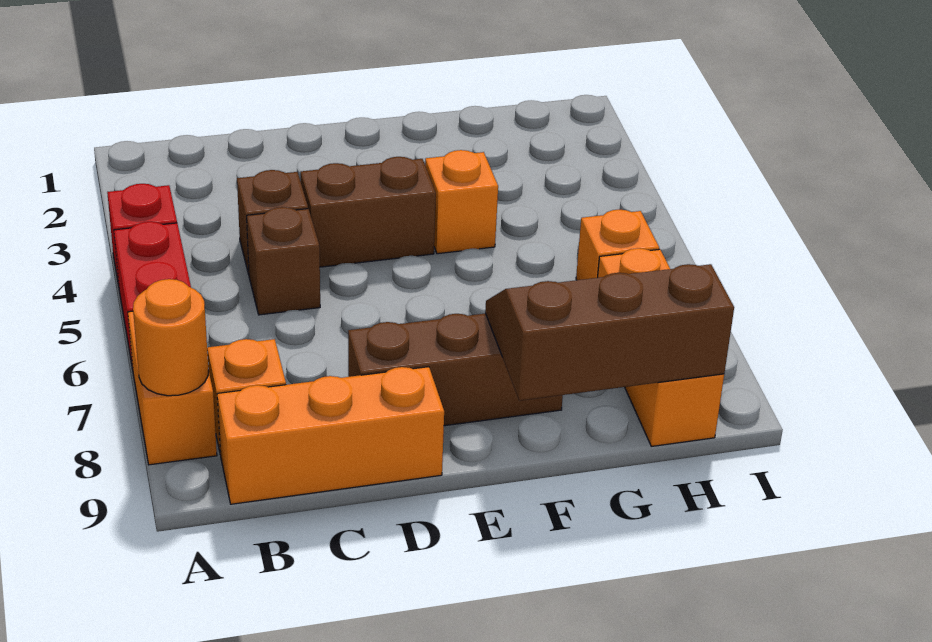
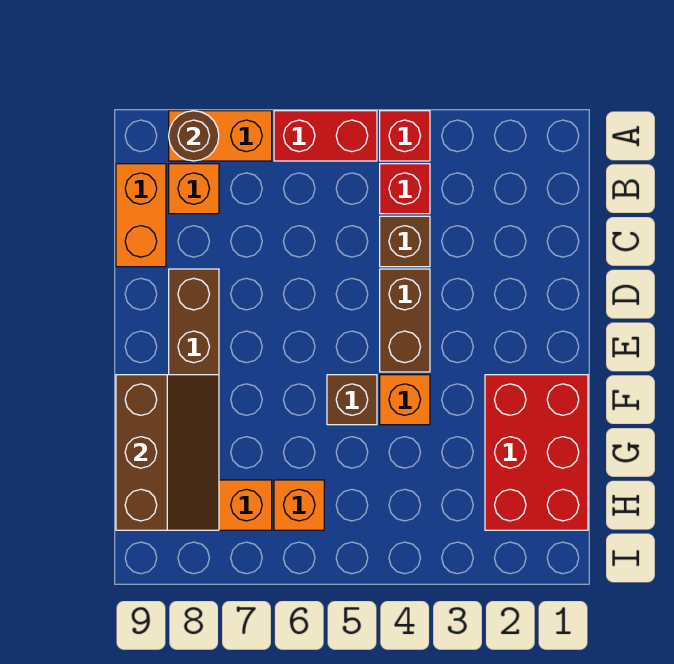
orange 1x1 round brick [133,279,208,396] -> brown 1x1 round brick [169,111,219,161]
none -> red 1x1 brick [380,164,430,214]
orange 1x3 brick [217,367,444,504] -> orange 1x2 brick [116,164,166,267]
brown 1x1 brick [247,207,320,315] -> brown 1x1 brick moved to [327,375,377,425]
none -> red 2x3 brick [485,375,588,530]

